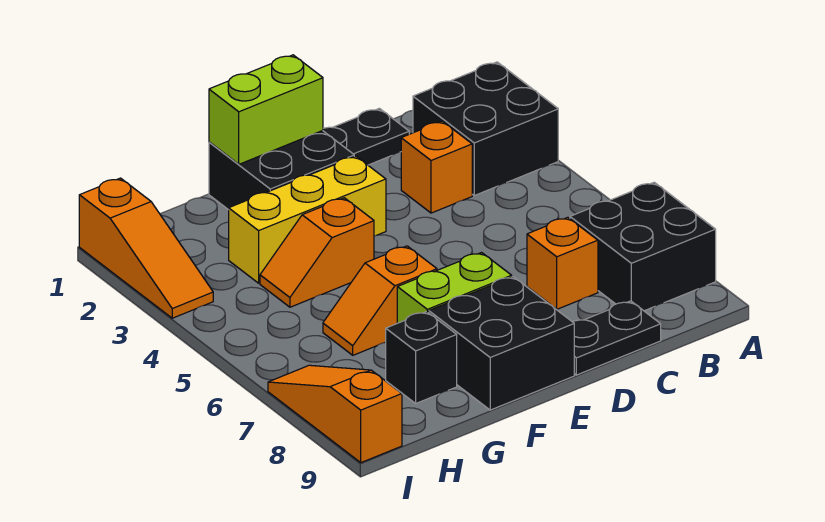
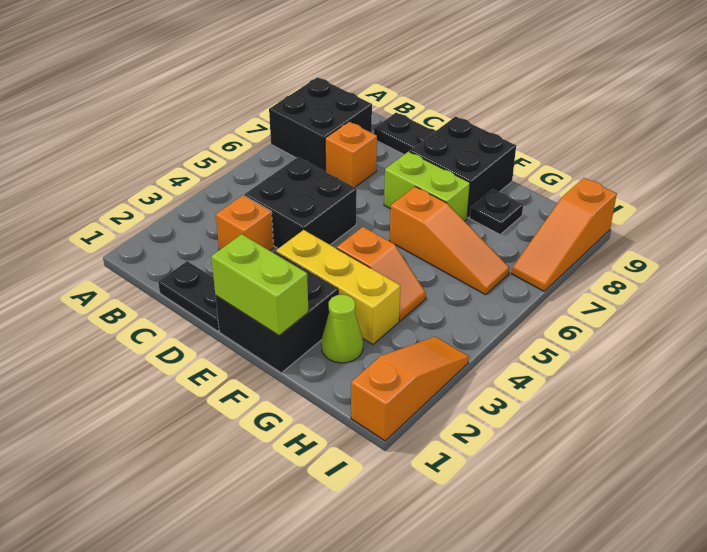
black 2x2 brick [413,62,558,195] -> black 2x2 brick moved to [245,157,357,249]
orange 1x2 slope [323,246,437,355] -> orange 1x3 slope [390,187,510,295]
none -> lime 1x1 cone [321,295,363,363]
black 1x1 brick [385,312,457,403] -> black 1x1 plate [470,189,523,234]

